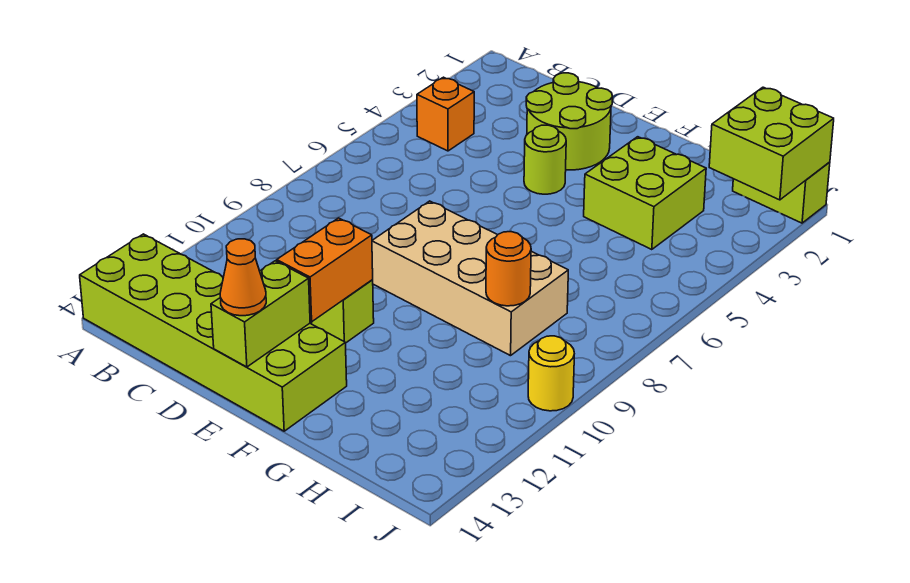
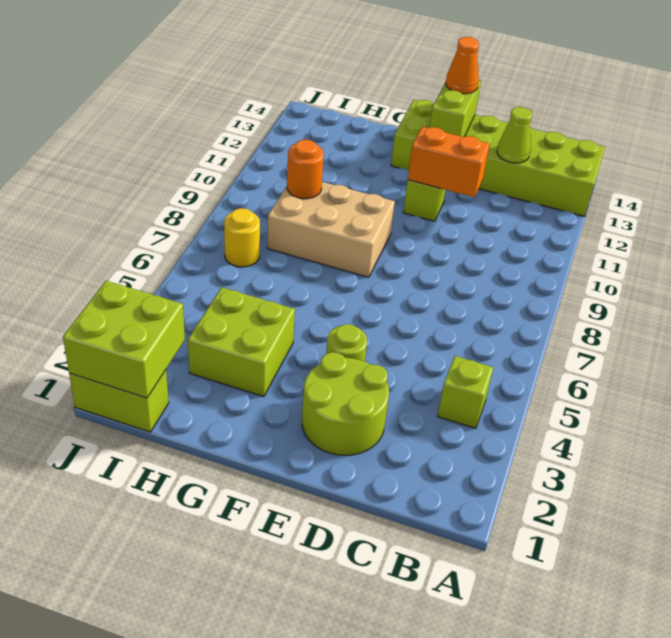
orange 1x1 brick [417,77,474,151] -> lime 1x1 brick [437,356,493,428]
none -> lime 1x1 cone [497,107,532,163]
tan 2x4 brick [372,201,568,356] -> tan 2x3 brick [267,182,395,277]
orange 1x2 brick [277,218,373,322] -> orange 1x2 brick turned to [408,127,490,197]
yellow 1x1 round brick [528,336,574,411] -> yellow 1x1 round brick moved to [224,208,260,267]

